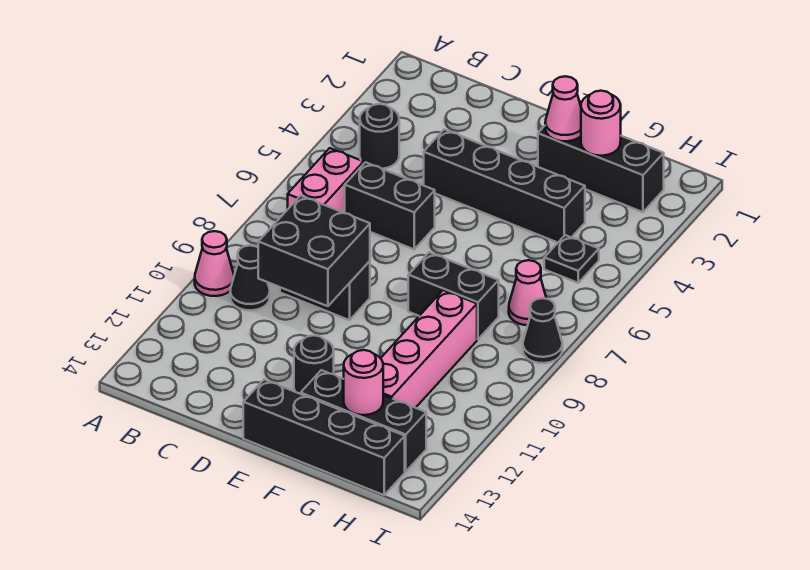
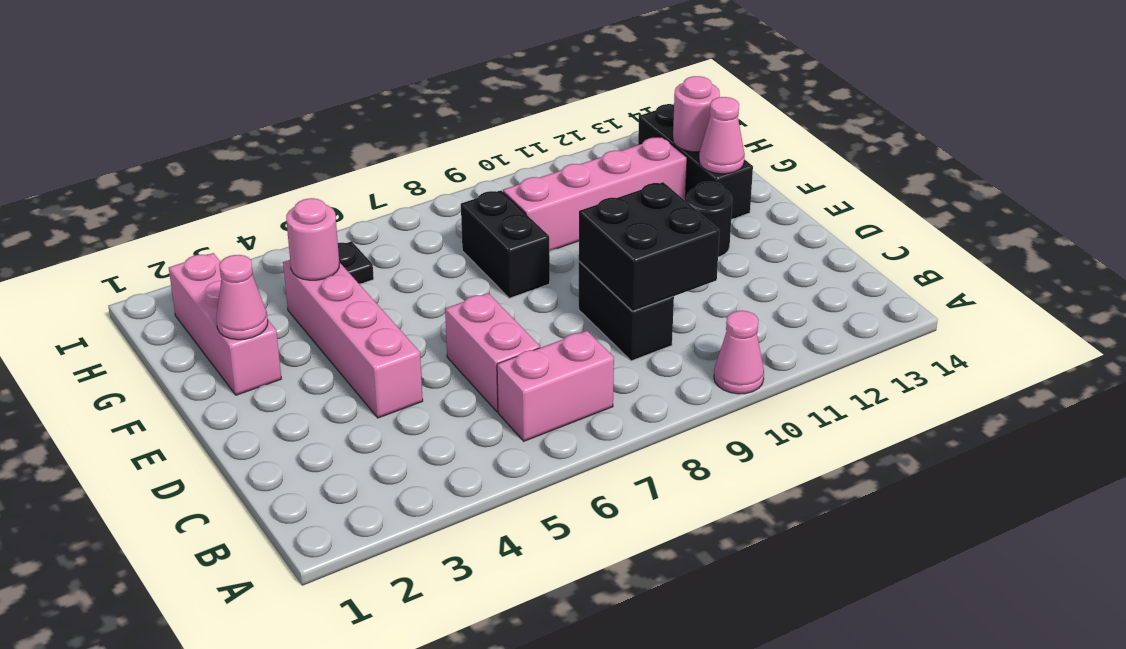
black 1x1 round brick [360,104,399,169] -> none
black 1x1 cone [230,245,270,310] -> none
black 1x2 brick [345,162,435,249] -> pink 1x2 brick [445,293,540,412]
black 1x4 brick [424,129,585,243] -> pink 1x4 brick [283,260,423,418]
black 1x4 brick [243,380,405,495] -> none
black 1x3 brick [538,126,664,212] -> pink 1x3 brick [169,253,281,395]
pink 1x1 round brick [581,91,621,156] -> pink 1x1 round brick moved to [286,198,339,280]
pink 1x1 cone [509,260,546,325] -> pink 1x1 cone moved to [699,97,745,174]
black 1x1 cone [523,298,562,363] -> none

